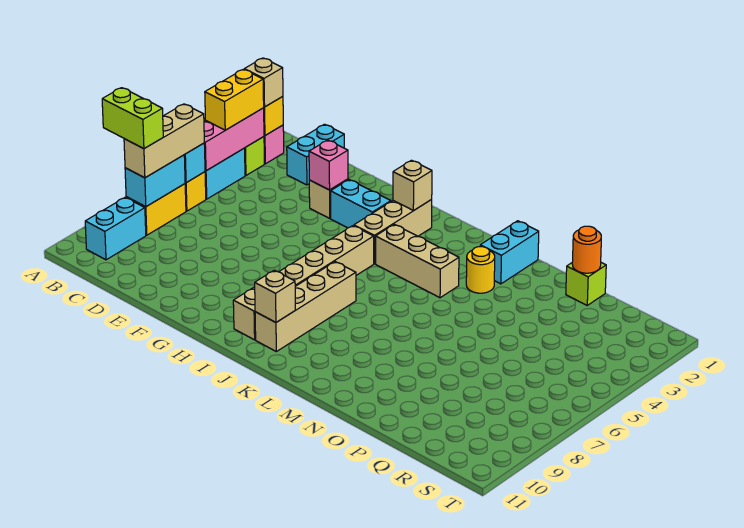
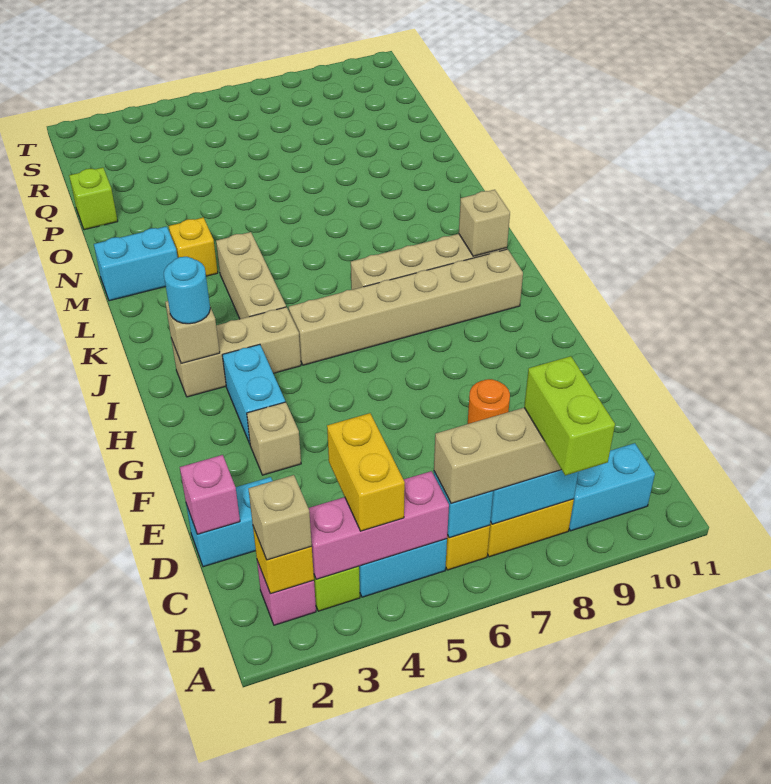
yellow 1x2 brick [205,69,264,130] -> yellow 1x2 brick turned to [327,413,405,531]
pink 1x1 brick [309,140,348,190] -> pink 1x1 brick moved to [180,455,240,534]
none -> cyan 1x1 round brick [164,257,210,324]
yellow 1x1 round brick [466,247,495,293] -> yellow 1x1 brick [169,217,218,276]
orange 1x1 round brick [572,226,601,273] -> orange 1x1 round brick moved to [468,379,510,424]

